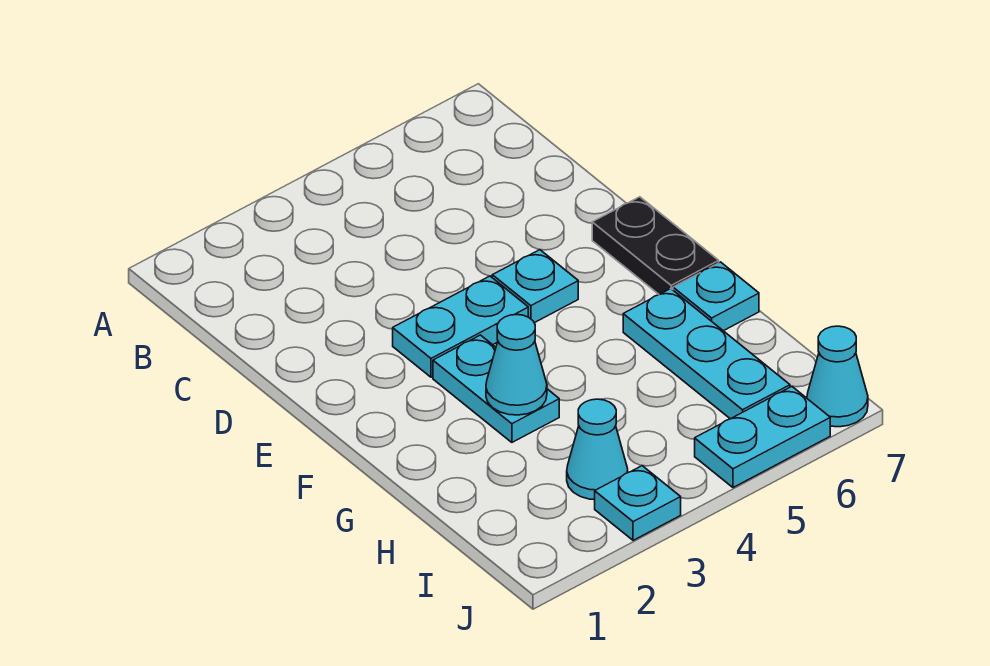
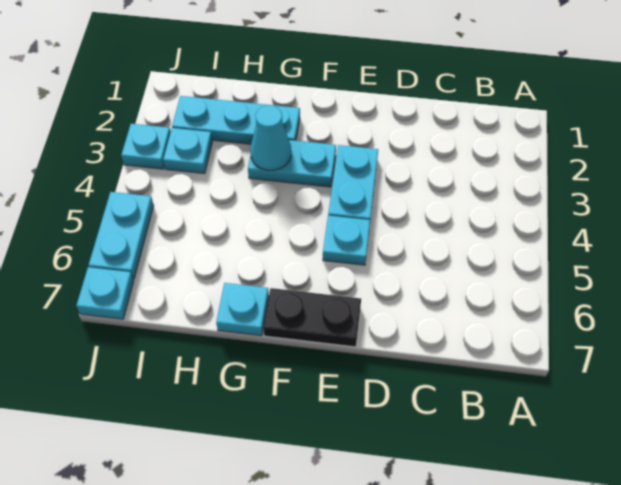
cyan 1x3 plate [623,289,790,419] -> cyan 1x3 plate moved to [172,96,300,144]
cyan 1x1 cone [567,399,628,500] -> cyan 1x1 plate [163,128,212,174]
cyan 1x1 cone [807,326,868,427] -> cyan 1x1 plate [76,267,134,319]

